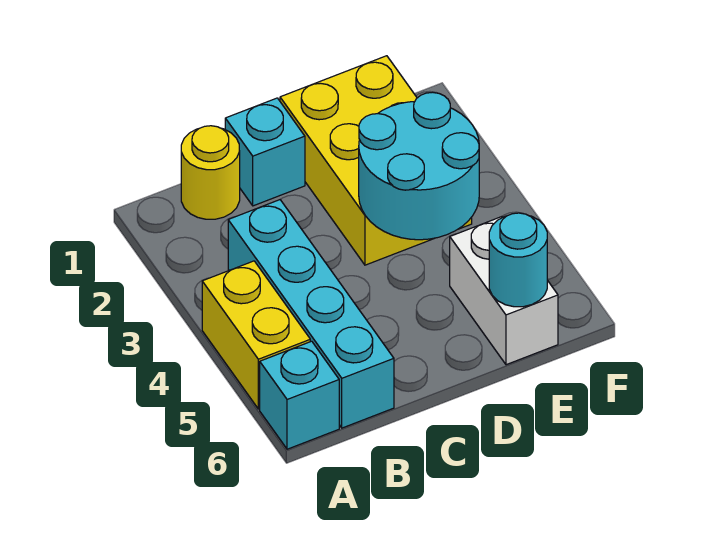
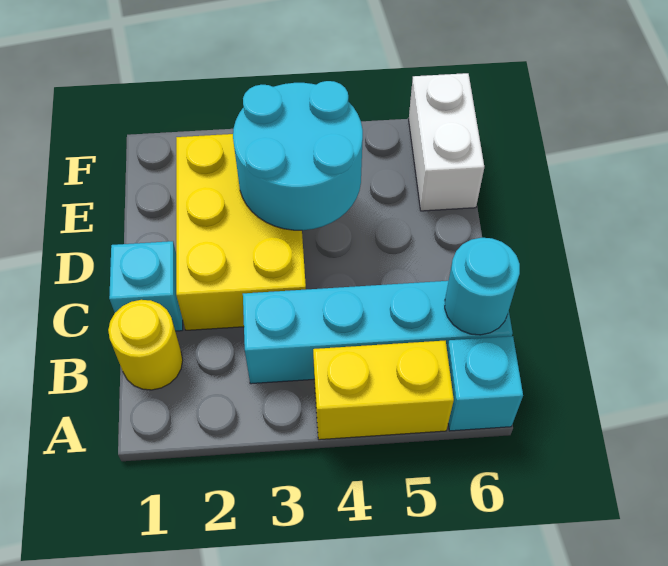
yellow 2x3 brick [280,56,472,265] -> yellow 2x3 brick turned to [176,134,306,330]
white 1x2 brick [450,217,558,365] -> white 1x2 brick turned to [409,73,484,211]
cyan 1x1 round brick [489,213,547,307] -> cyan 1x1 round brick moved to [445,238,520,335]

